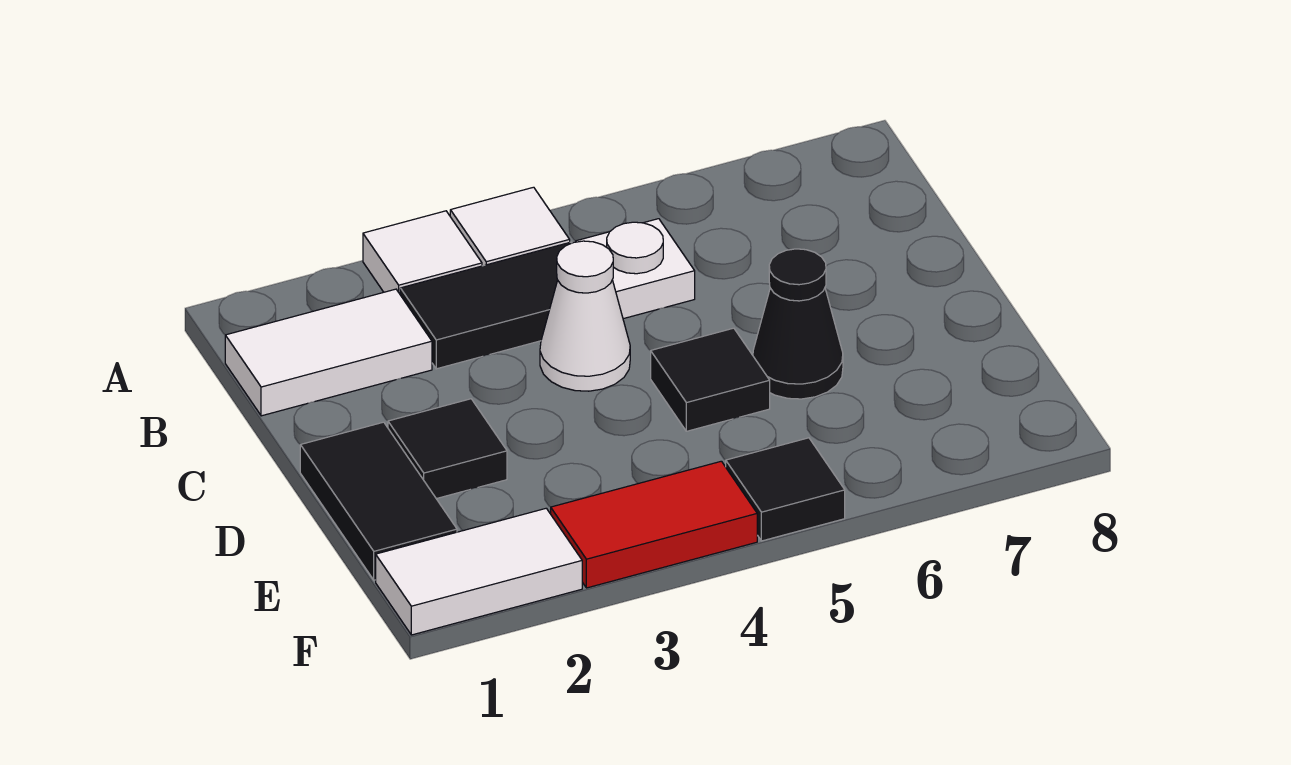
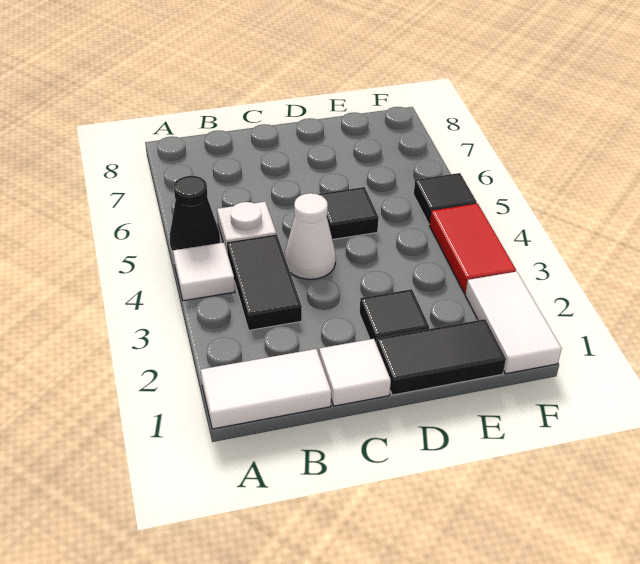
white 1x1 tile [363,211,482,294] -> white 1x1 tile moved to [319,339,391,406]
white 1x2 tile [225,289,432,416] -> white 1x2 tile turned to [201,349,331,429]
black 1x1 cone [753,249,843,399] -> black 1x1 cone moved to [170,176,220,252]

